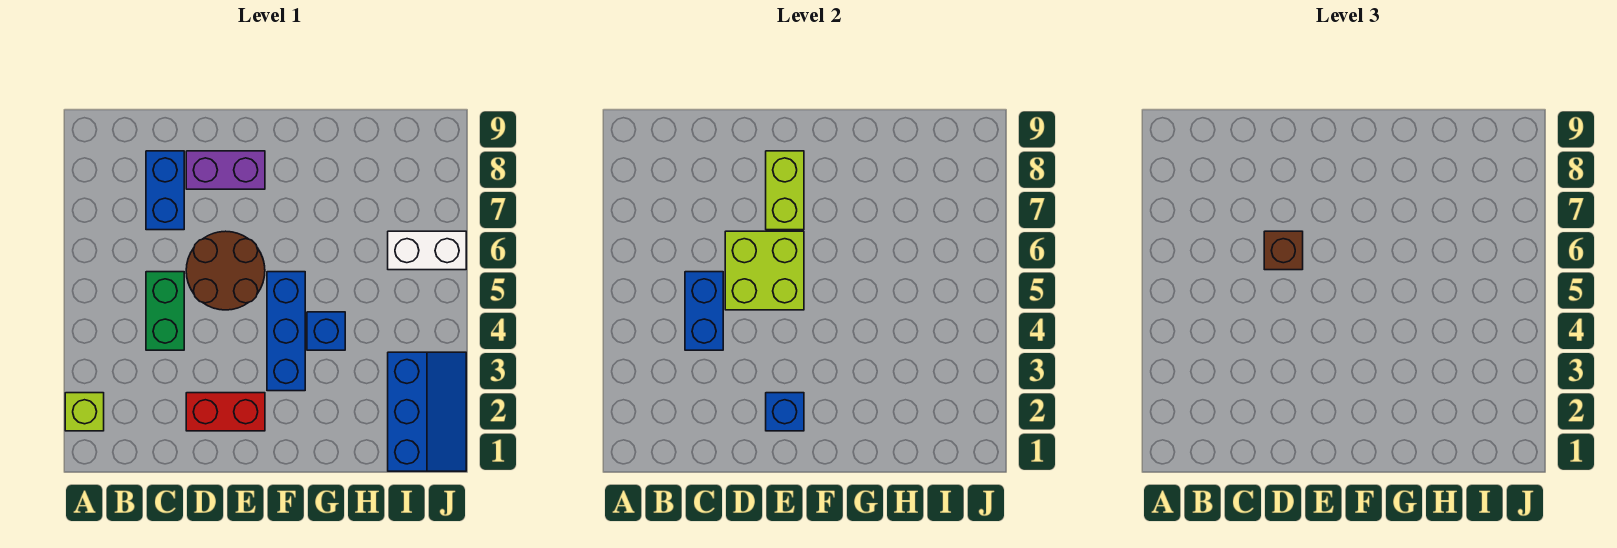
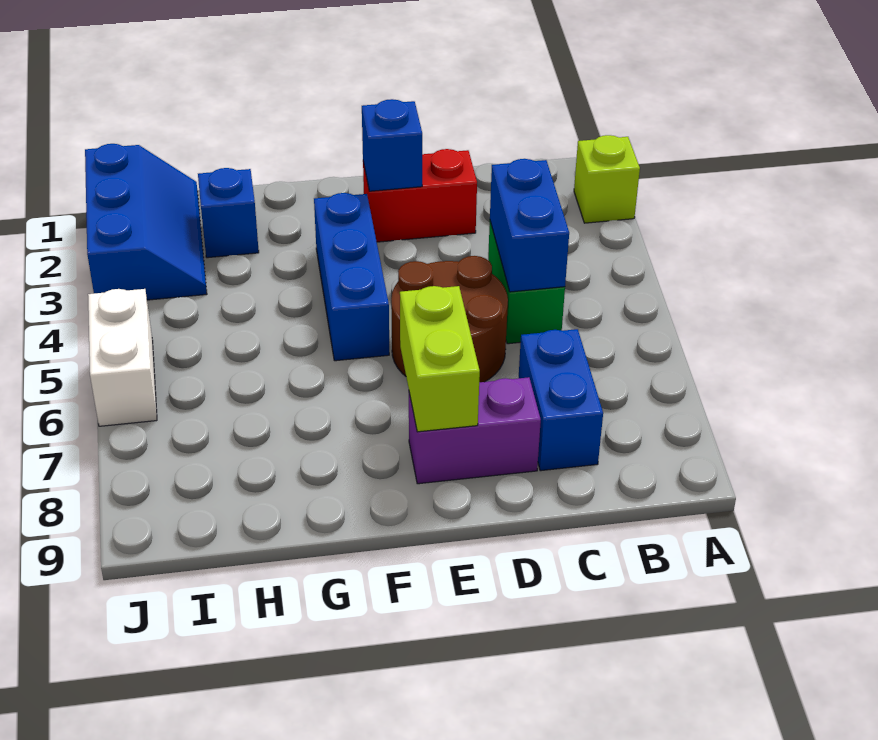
lime 2x2 brick [725,231,804,310] -> none
brown 1x1 brick [1264,231,1303,270] -> none
blue 1x1 brick [307,312,345,350] -> blue 1x1 brick moved to [198,168,259,258]
blue 2x3 slope [388,352,466,471] -> blue 2x3 slope turned to [85,144,207,300]
white 1x2 brick [388,231,466,270] -> white 1x2 brick turned to [88,289,157,426]

